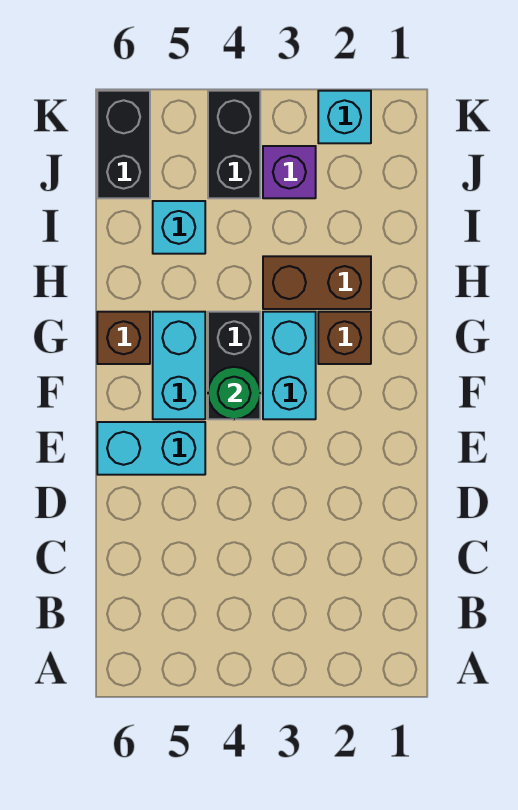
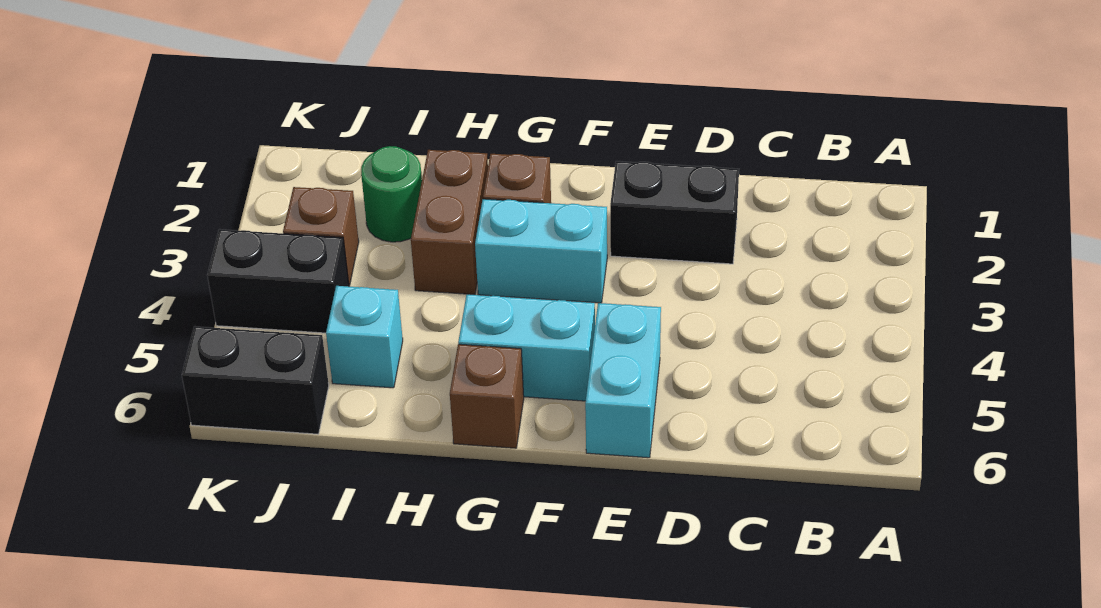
black 1x2 brick [208,312,260,419] -> black 1x2 brick moved to [610,161,739,264]
green 1x1 round brick [208,367,260,419] -> green 1x1 round brick moved to [361,146,422,242]
purple 1x1 brick [263,146,316,198] -> brown 1x1 brick [283,187,359,286]
cyan 1x1 brick [318,91,371,143] -> none

